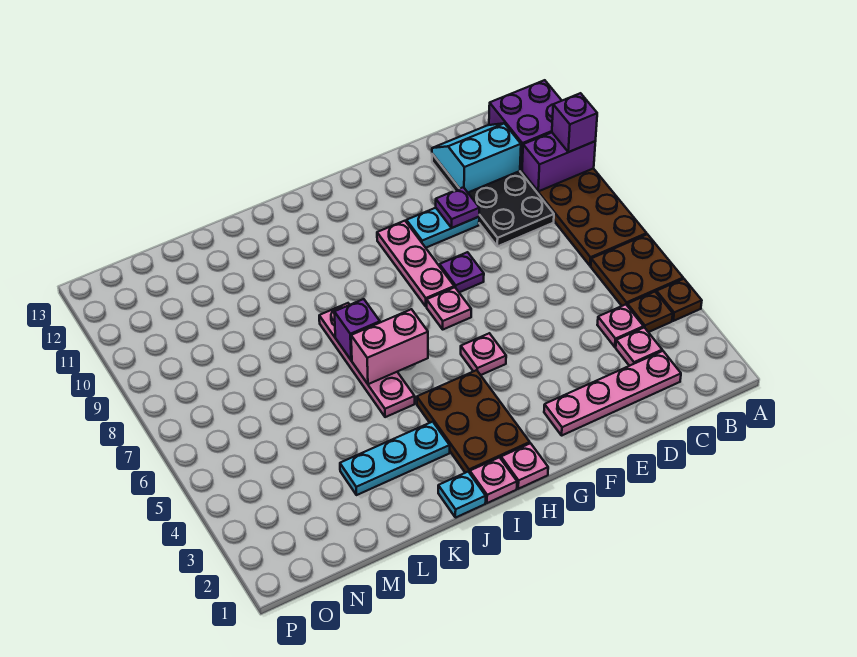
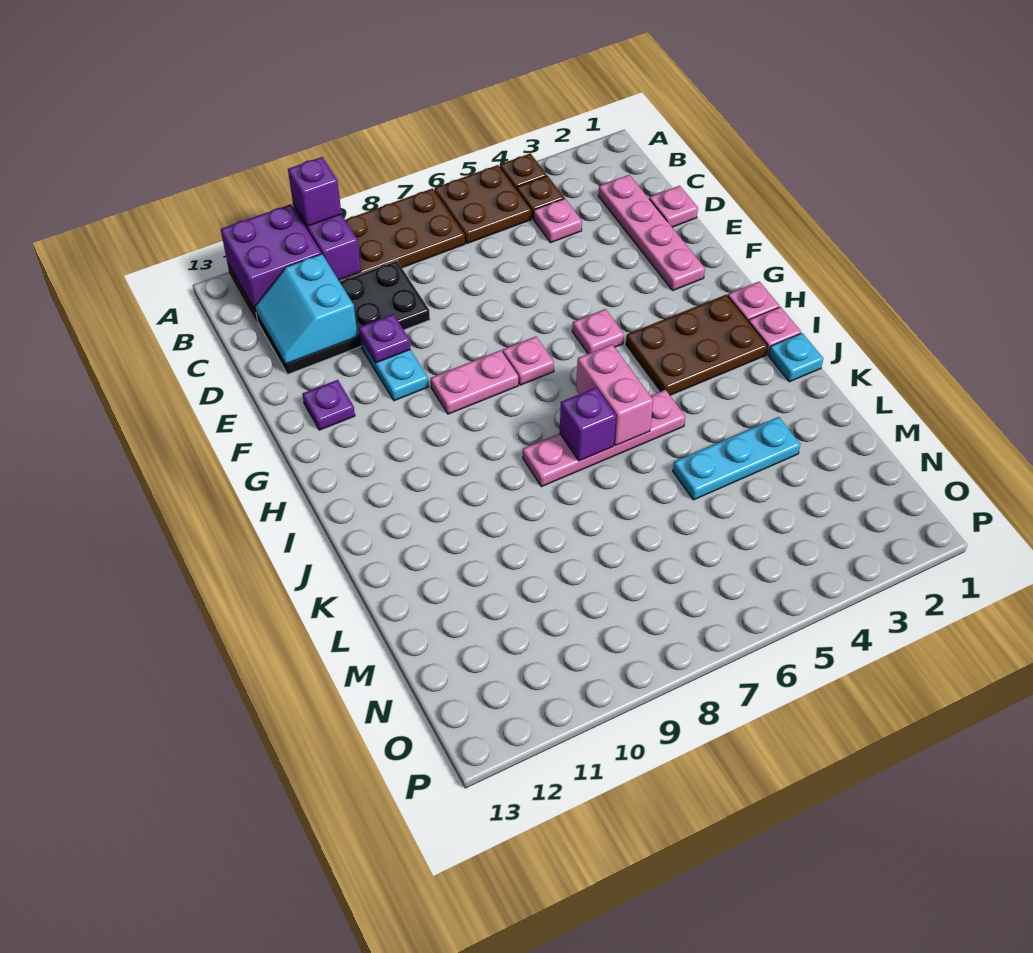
pink 1x1 plate [616,327,662,366] -> pink 1x1 plate moved to [649,186,698,227]
purple 1x1 plate [440,252,484,292] -> purple 1x1 plate moved to [302,380,355,430]
pink 1x3 plate [377,221,454,307] -> pink 1x2 plate [431,350,518,414]
cyan 1x3 plate [340,422,450,495] -> cyan 1x3 plate turned to [673,417,800,500]

